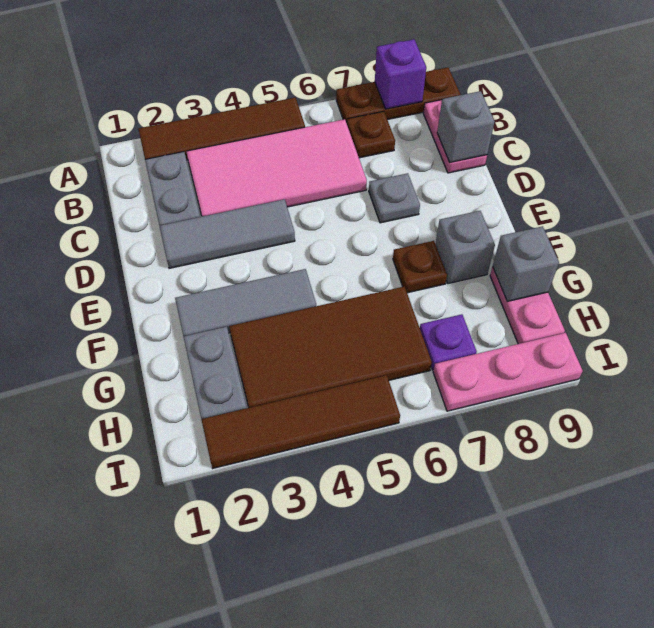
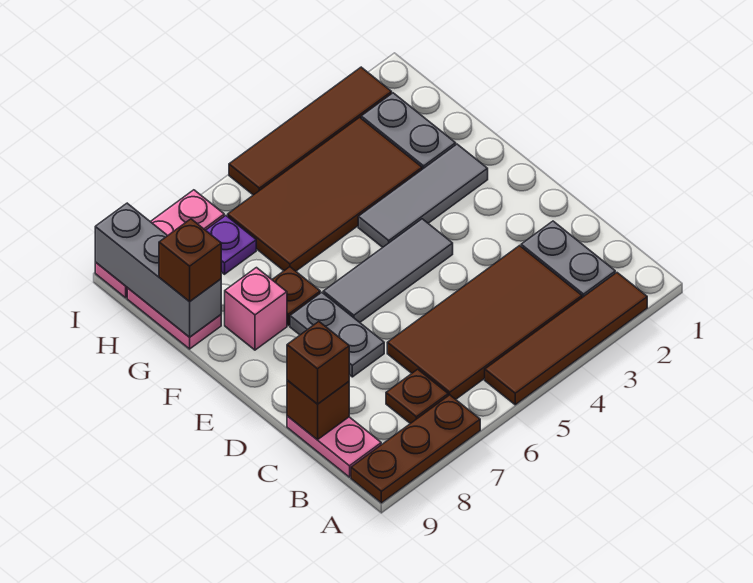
purple 1x1 brick [375,39,426,109] -> none
pink 2x4 tile [186,119,367,217] -> brown 2x4 tile [387,246,582,399]
grey 1x1 brick [437,91,494,162] -> brown 1x1 brick [287,380,349,440]
none -> brown 1x1 brick [287,322,349,404]
grey 1x3 tile [160,199,295,268] -> grey 1x3 tile moved to [323,219,453,322]
grey 1x1 plate [369,173,420,223] -> grey 1x2 plate [290,292,384,377]
grey 1x1 brick [435,211,495,283] -> pink 1x1 brick [225,268,287,350]
grey 1x1 brick [493,226,559,301] -> grey 1x3 brick [95,203,221,337]
none -> brown 1x1 brick [159,219,221,302]

